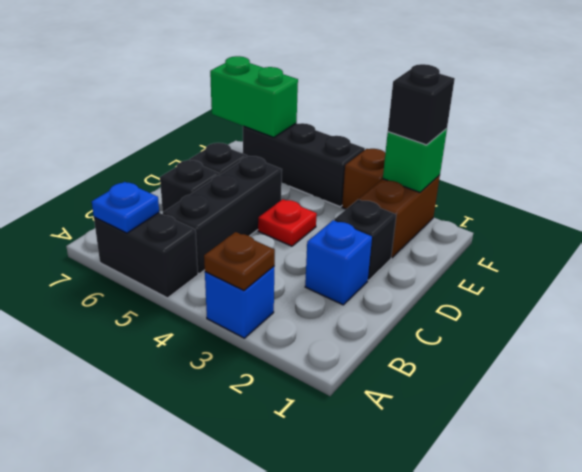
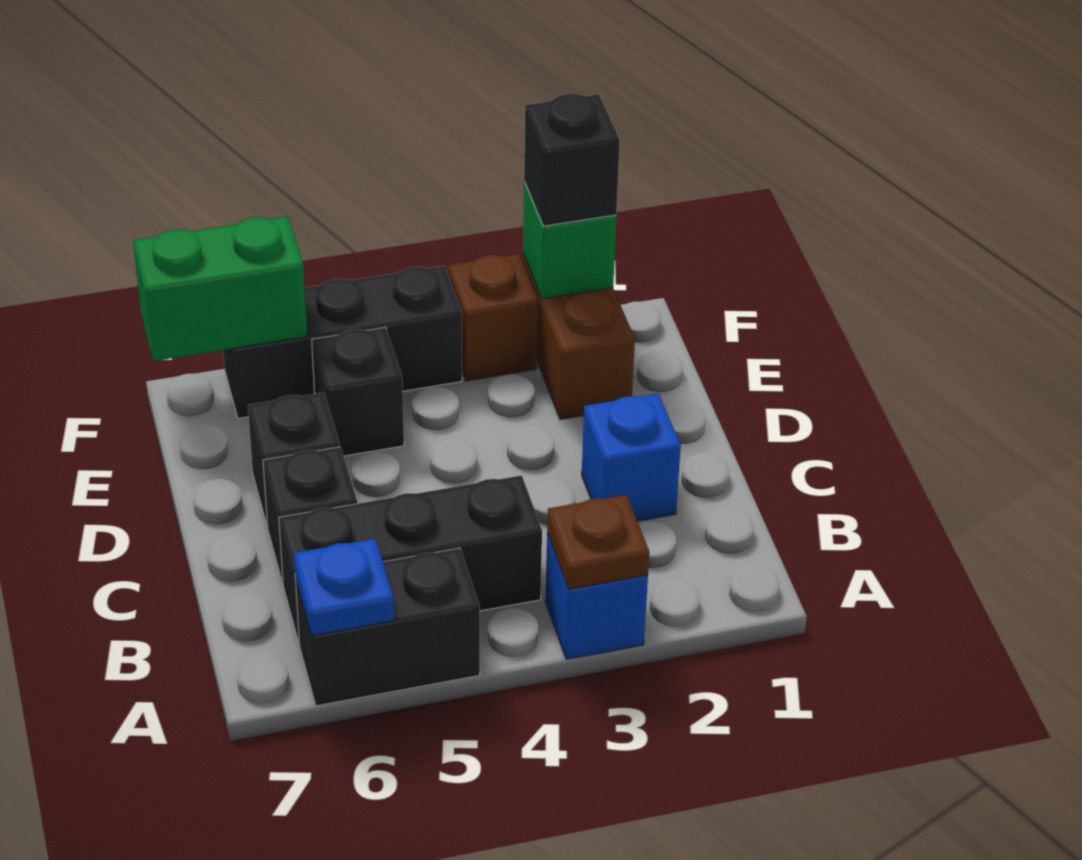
black 1x3 brick [163,156,282,274] -> black 1x3 brick turned to [279,475,542,642]
black 1x1 brick [334,199,396,280] -> black 1x1 brick moved to [312,327,404,456]
red 1x1 plate [258,199,317,246] -> none

